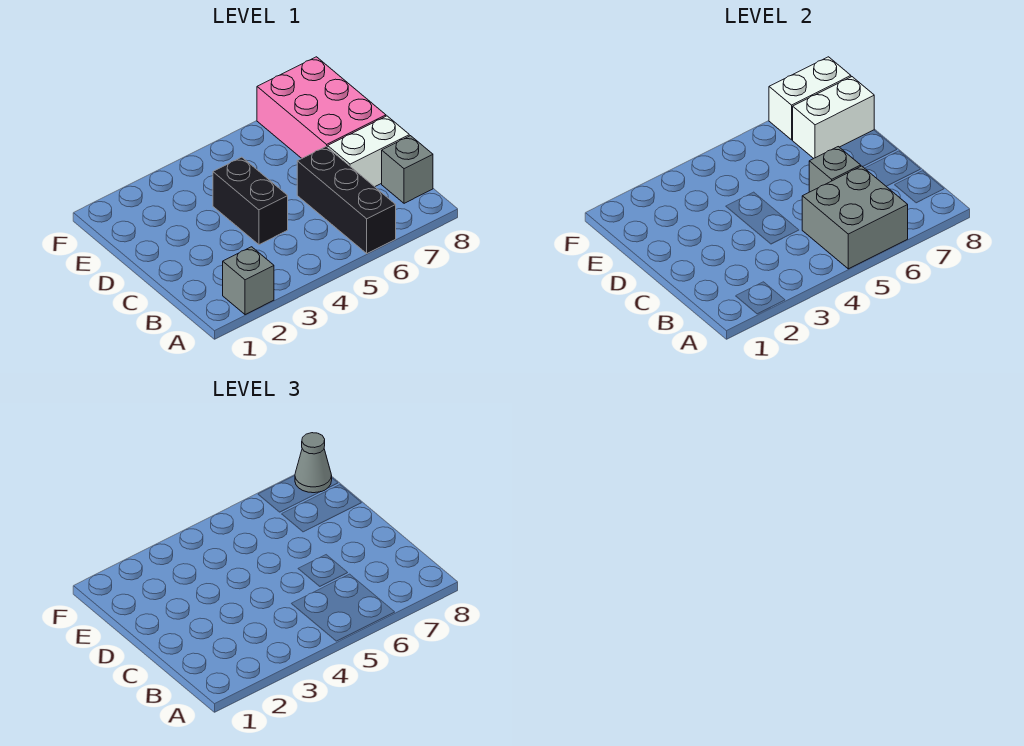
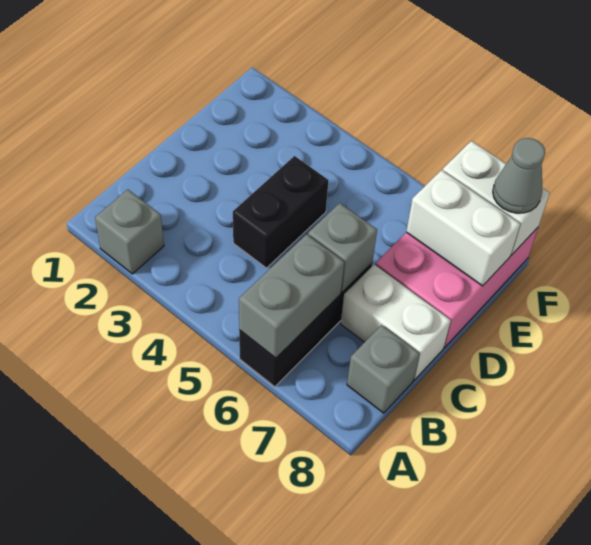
grey 2x2 brick [802,166,908,269] -> grey 1x2 brick [239,234,344,358]

